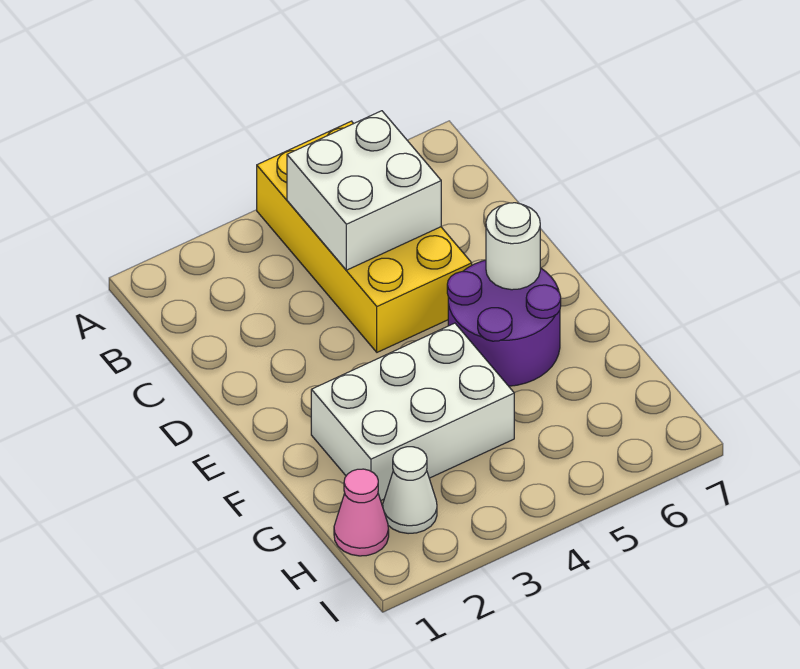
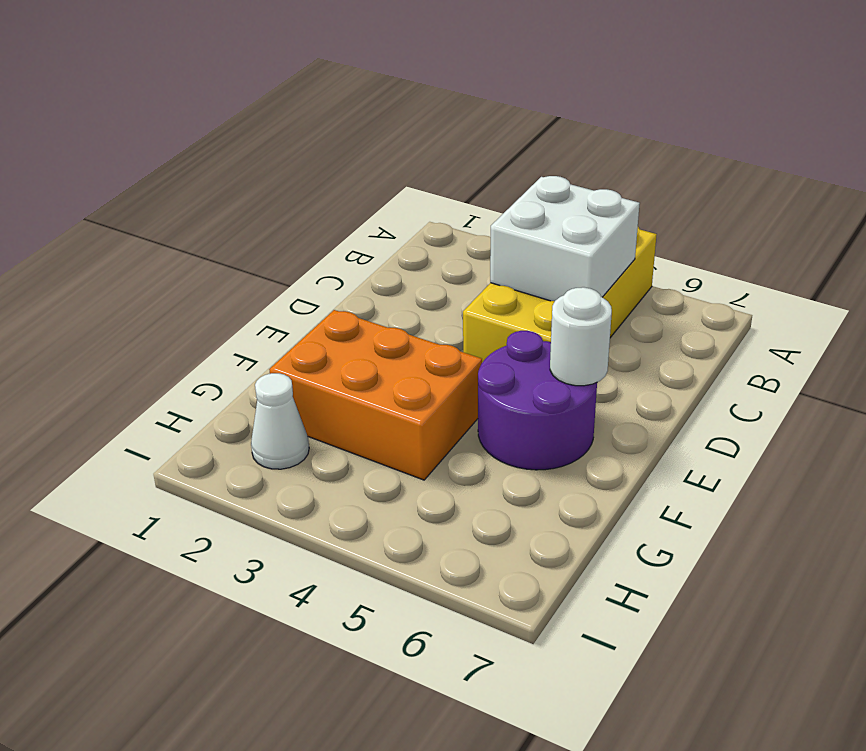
white 2x3 brick [311,323,514,500] -> orange 2x3 brick [269,310,482,480]
pink 1x1 cone [334,469,389,556] -> none

